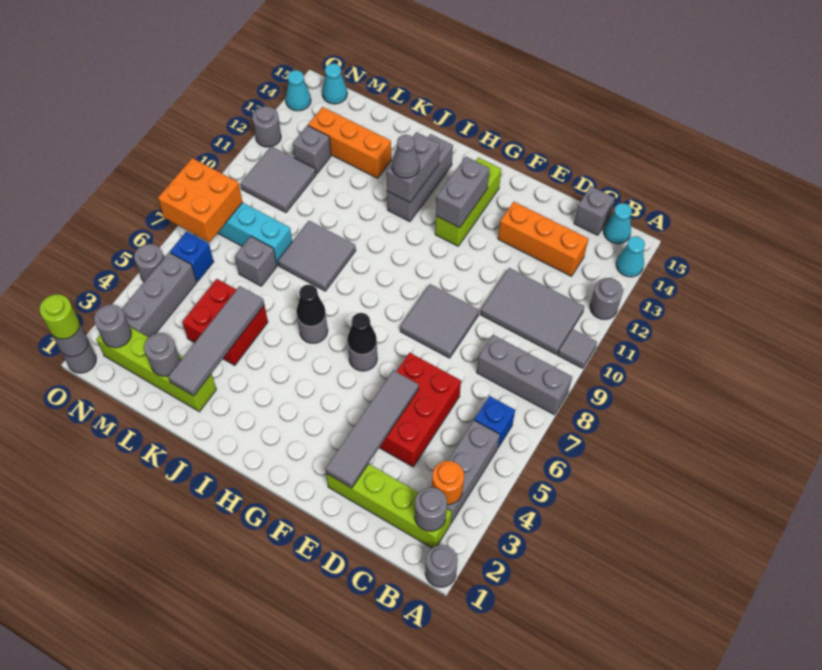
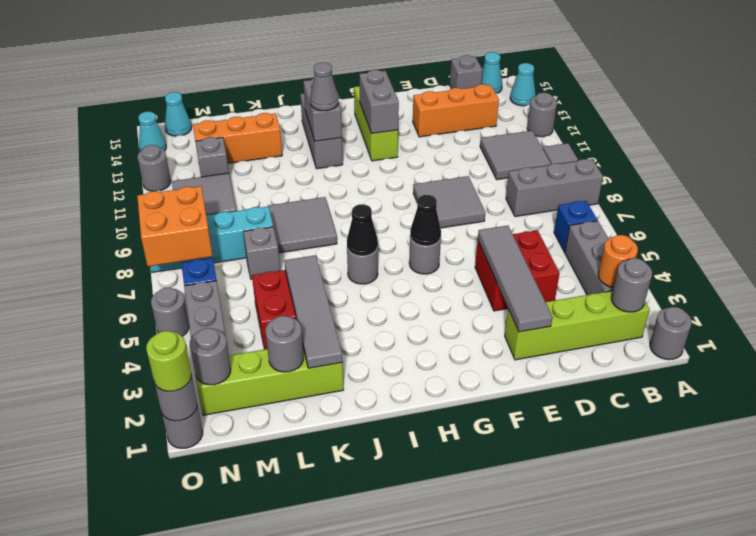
grey 2x3 tile [480,268,584,354] -> grey 2x2 tile [480,131,551,180]
red 2x3 brick [379,353,461,467] -> red 2x2 brick [475,230,560,311]

